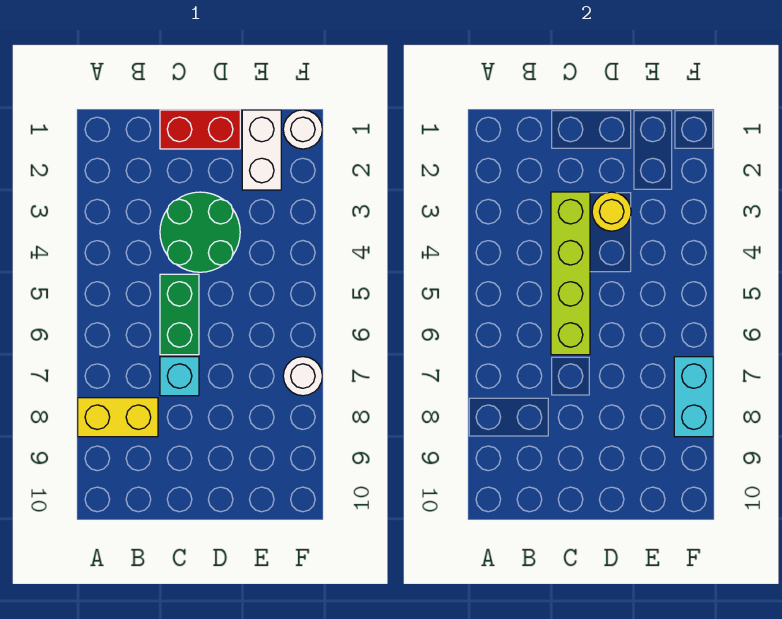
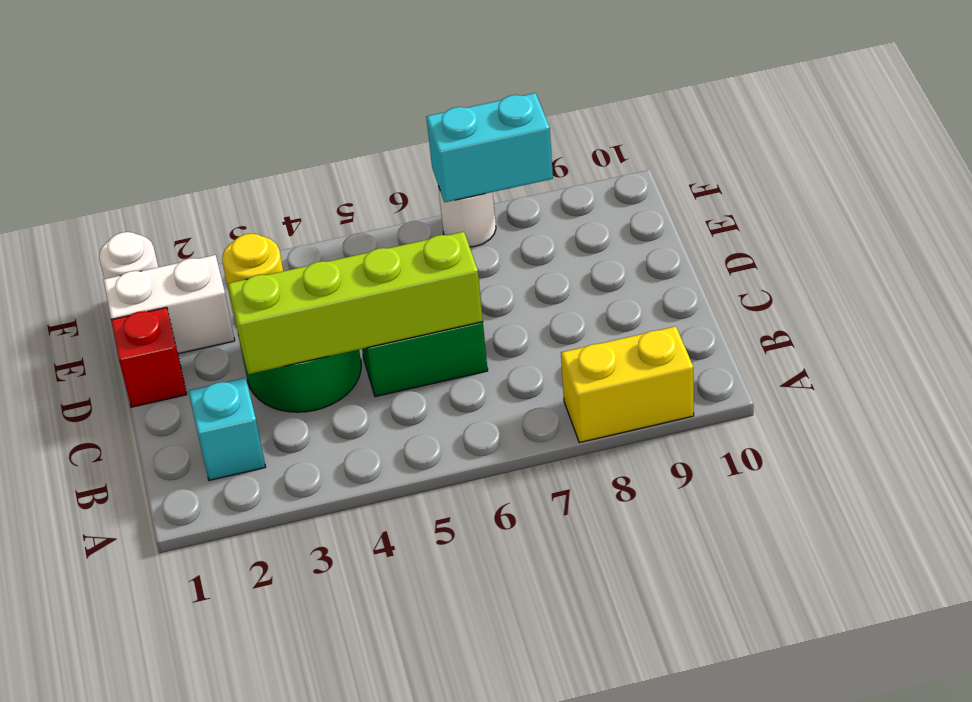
yellow 1x2 brick [78,398,158,437] -> yellow 1x2 brick turned to [561,326,694,443]
red 1x2 brick [160,110,240,149] -> red 1x1 brick [111,307,187,407]
cyan 1x1 brick [160,357,199,396] -> cyan 1x1 brick moved to [188,378,266,480]

